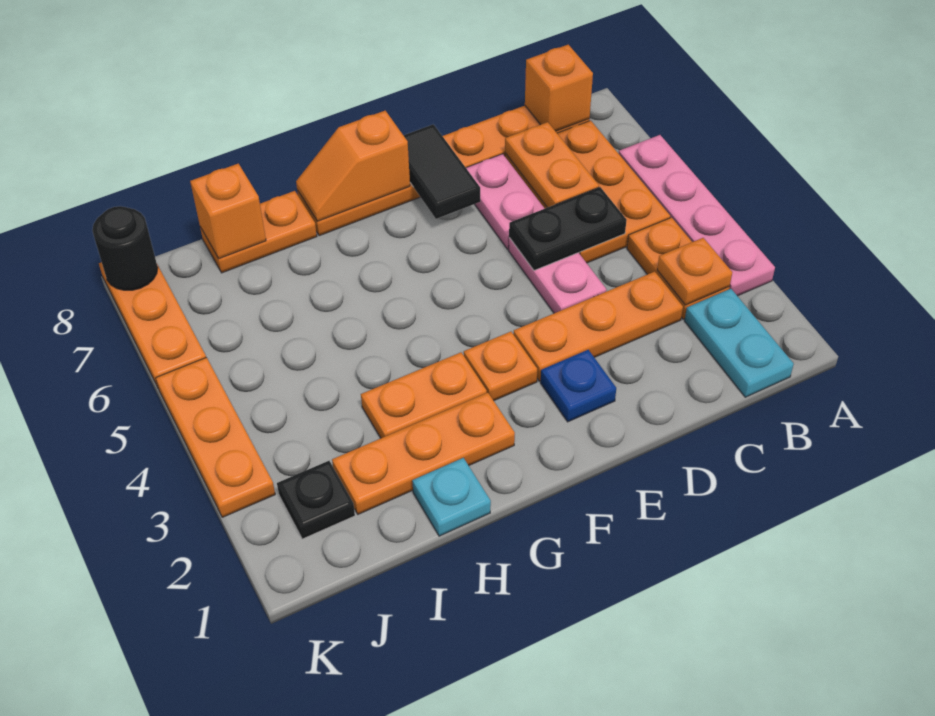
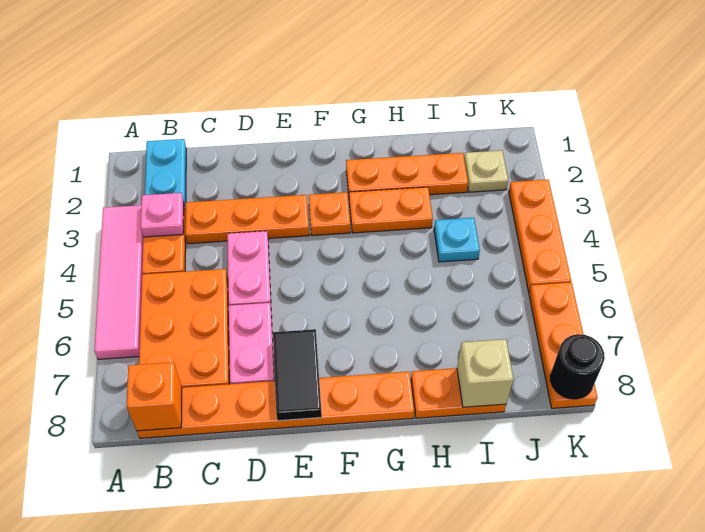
pink 1x4 plate [619,135,775,296] -> pink 1x4 tile [94,205,143,359]
orange 1x1 plate [657,238,732,305] -> pink 1x1 plate [141,193,184,237]
black 1x2 plate [509,187,627,270] -> none
orange 1x2 plate [505,122,599,208] -> none
blue 1x1 plate [541,350,616,422] -> none
orange 1x2 slope [296,111,410,221] -> none
cyan 1x1 plate [412,458,491,536] -> cyan 1x1 plate moved to [434,218,480,262]
orange 1x1 brick [190,164,266,259] -> tan 1x1 brick [457,339,513,407]
black 1x1 plate [277,461,355,539] -> tan 1x1 plate [464,150,508,192]

